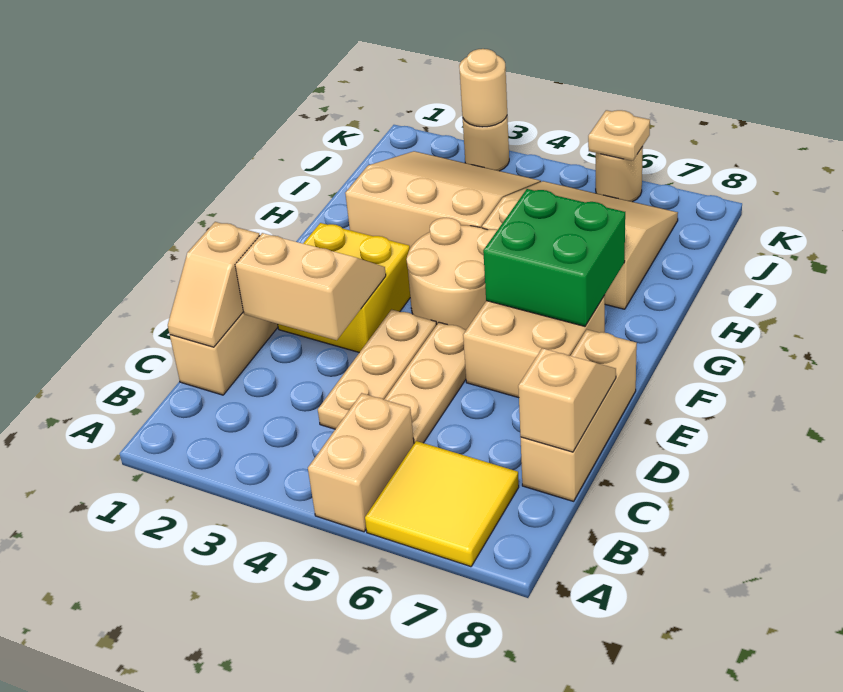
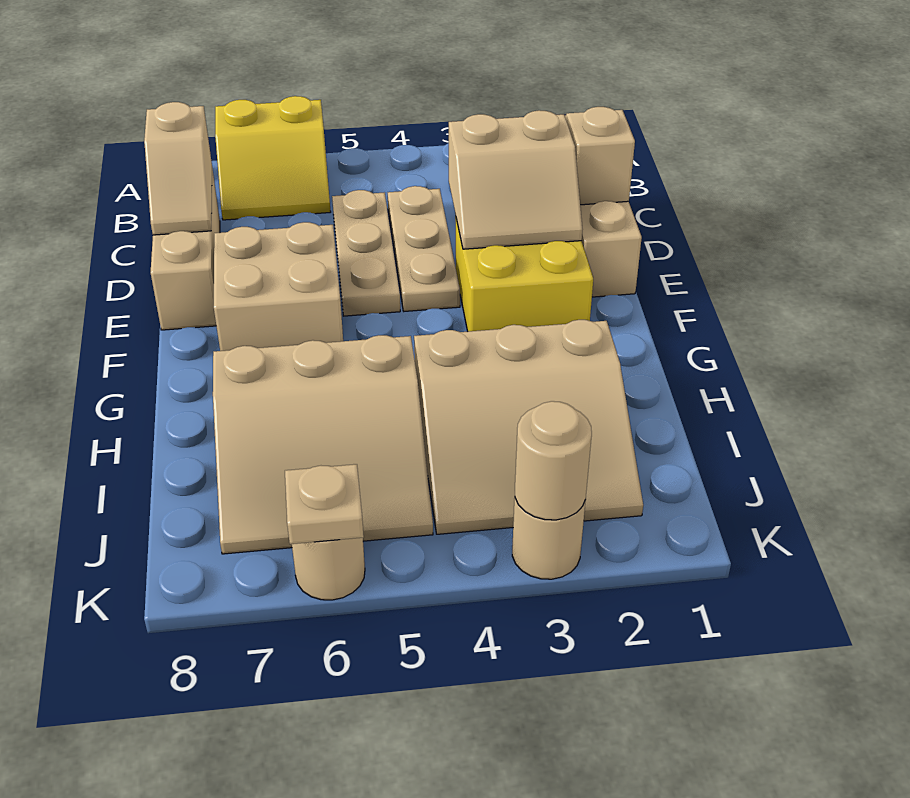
tan 1x2 brick [308,393,414,532] -> none
yellow 2x2 tile [365,441,519,567] -> yellow 2x2 slope [215,96,331,220]
tan 2x2 round brick [406,217,498,330] -> none
green 2x2 brick [483,189,625,326] -> none

